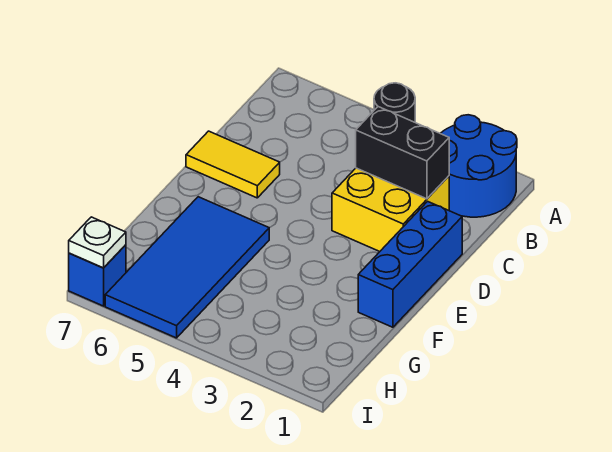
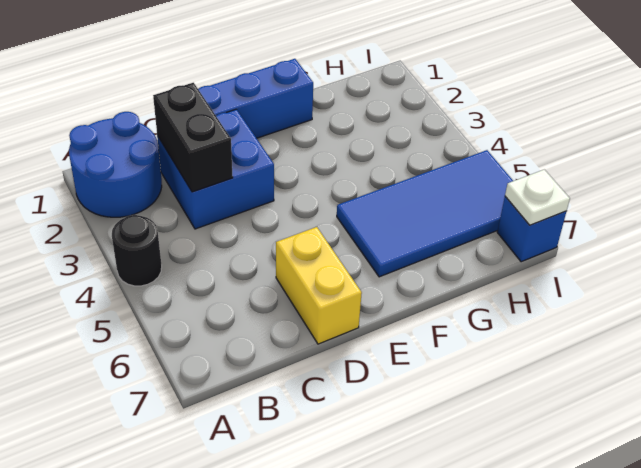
yellow 2x2 brick [332,168,449,252] -> blue 2x2 brick [157,109,274,229]
yellow 1x2 tile [186,131,280,198] -> yellow 1x2 brick [276,227,362,344]

